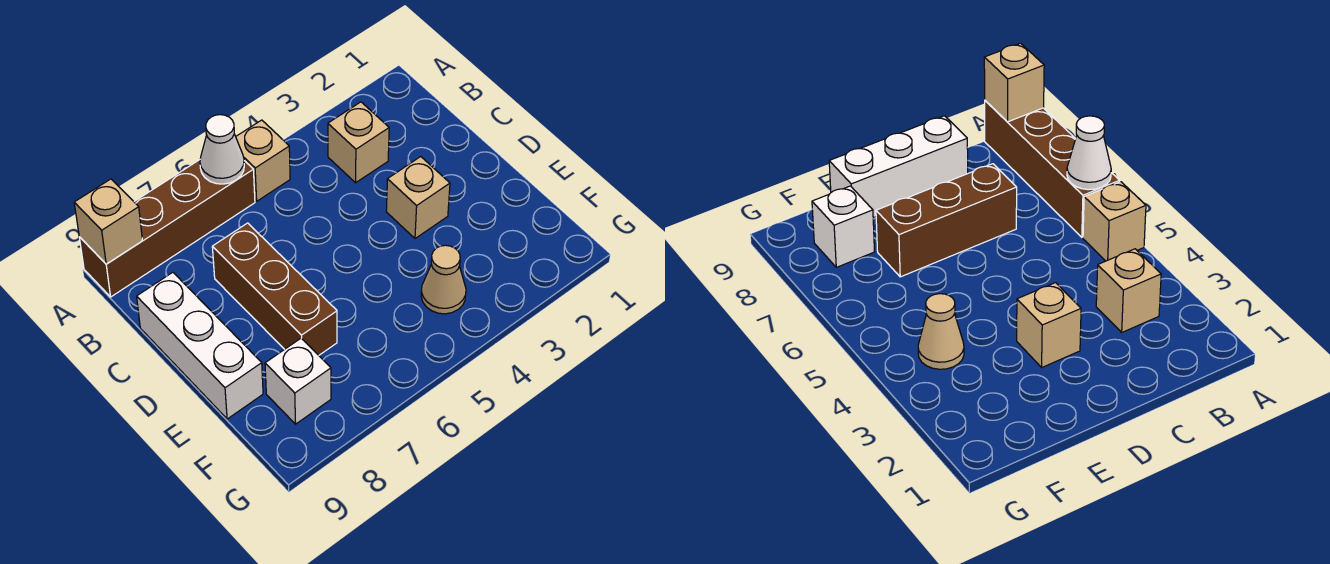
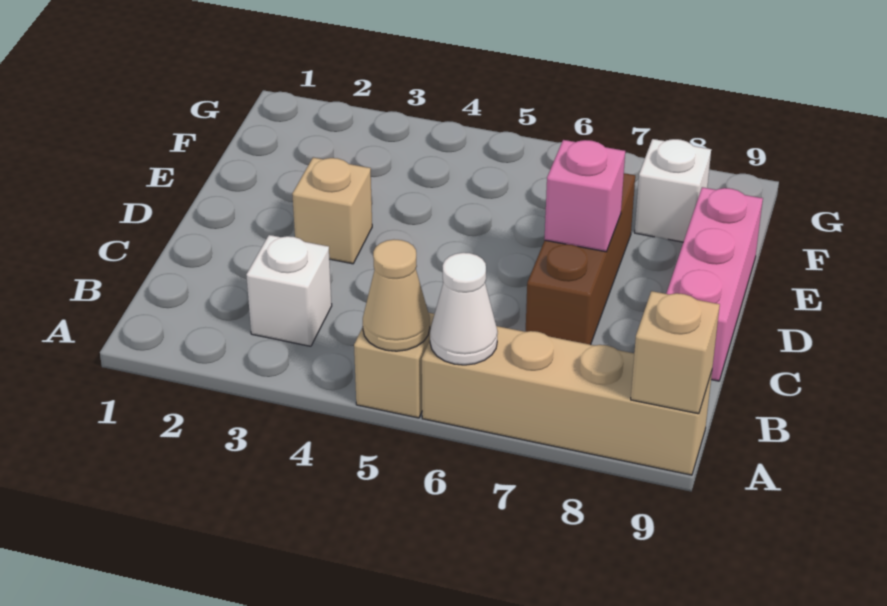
brown 1x4 brick [79,160,255,297] -> tan 1x4 brick [422,326,712,475]
tan 1x1 brick [328,102,389,183] -> white 1x1 brick [246,235,332,346]
white 1x3 brick [137,272,263,419] -> pink 1x3 brick [666,187,763,381]
none -> pink 1x1 brick [544,140,625,252]
tan 1x1 cone [421,245,466,314] -> tan 1x1 cone moved to [363,240,430,351]

